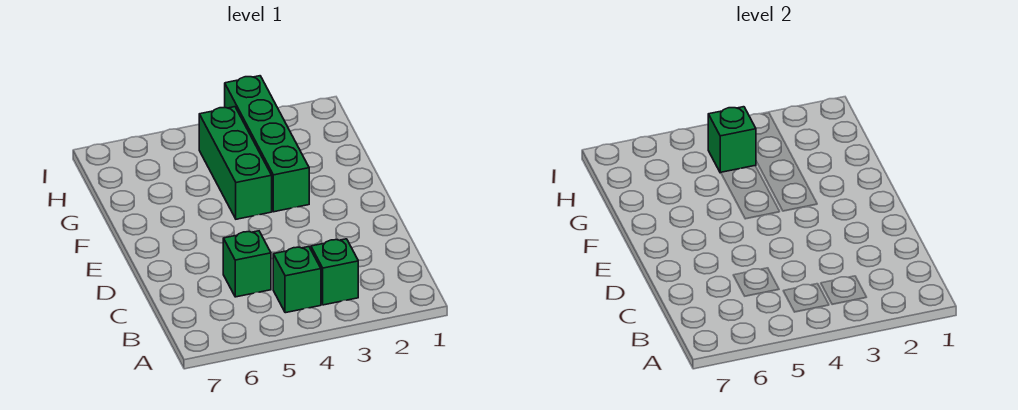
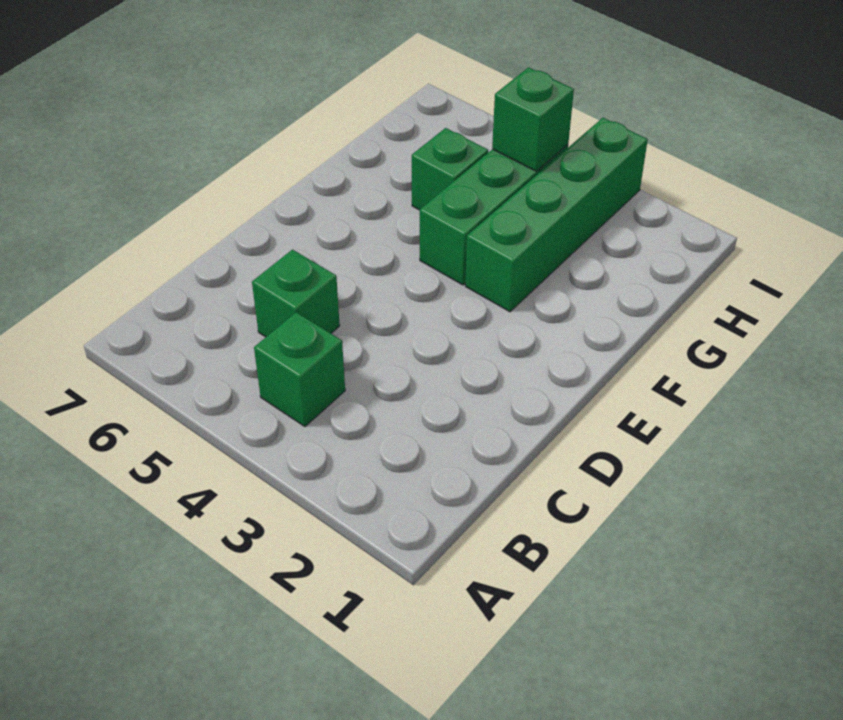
green 1x1 brick [311,239,358,305] -> green 1x1 brick moved to [412,128,488,210]

